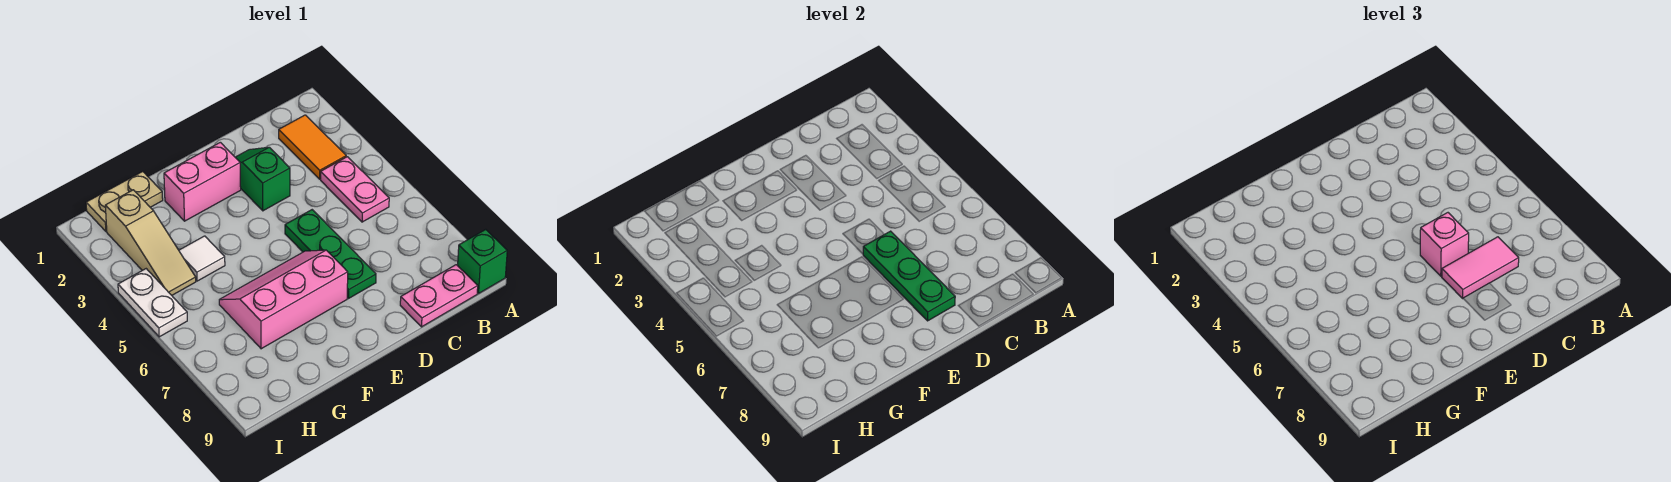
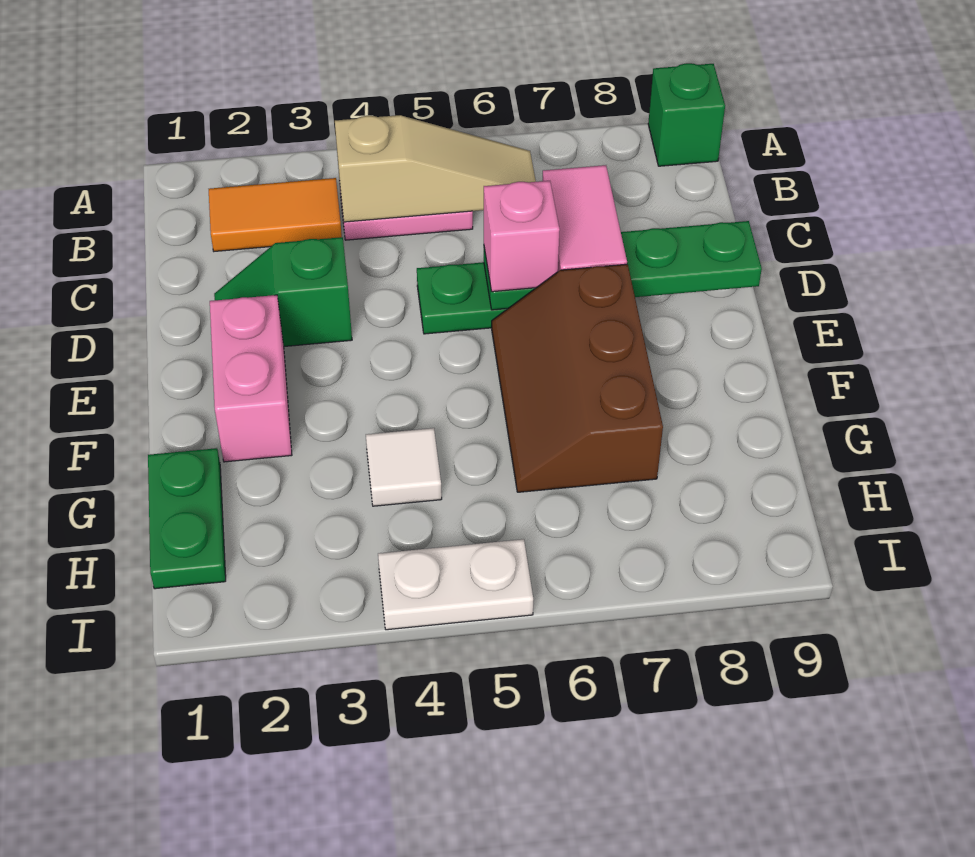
pink 1x2 plate [400,265,478,327] -> none
green 1x3 plate [863,231,955,321] -> green 1x4 plate [484,221,762,310]
pink 2x3 slope [219,250,348,349] -> brown 2x3 slope [492,264,663,492]
tan 1x2 plate [86,172,163,231] -> green 1x2 plate [148,448,226,589]
tan 1x3 slope [105,190,196,295] -> tan 1x3 slope moved to [335,115,536,222]

